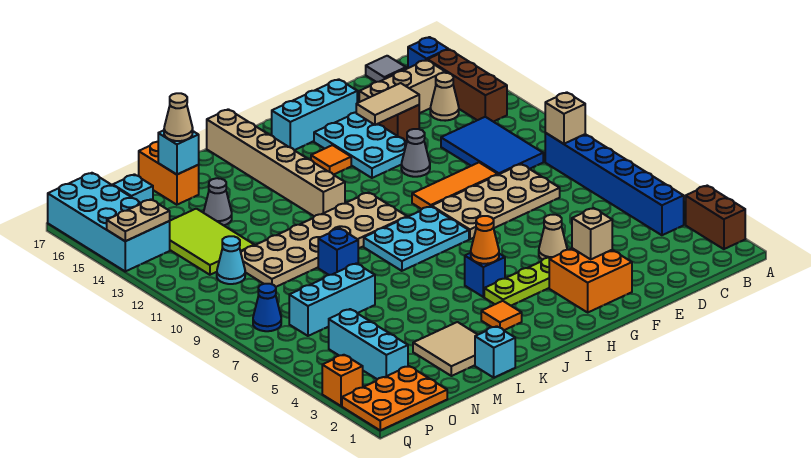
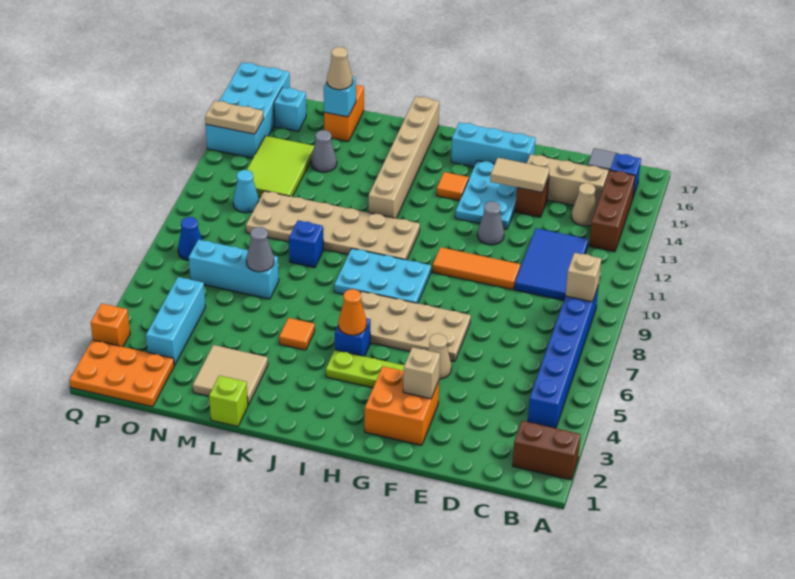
brown 1x2 brick [686,186,745,249] -> brown 1x2 brick turned to [513,421,581,480]
tan 2x4 plate [432,164,560,239] -> tan 2x4 plate moved to [361,291,471,361]
orange 1x1 tile [481,301,522,330] -> orange 1x1 tile moved to [279,318,315,350]
cyan 1x1 brick [475,326,515,378] -> lime 1x1 brick [209,376,248,427]
none -> grey 1x1 cone [246,227,274,272]

